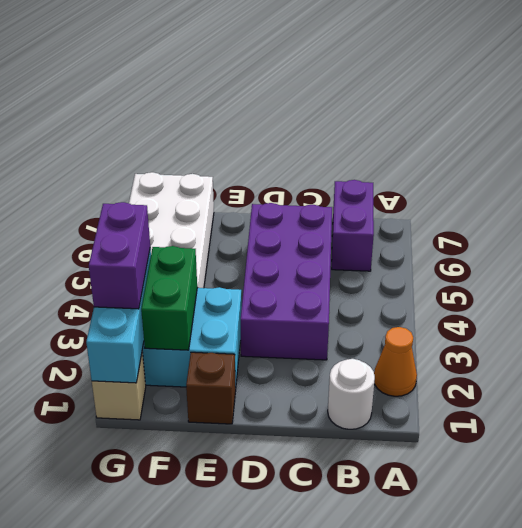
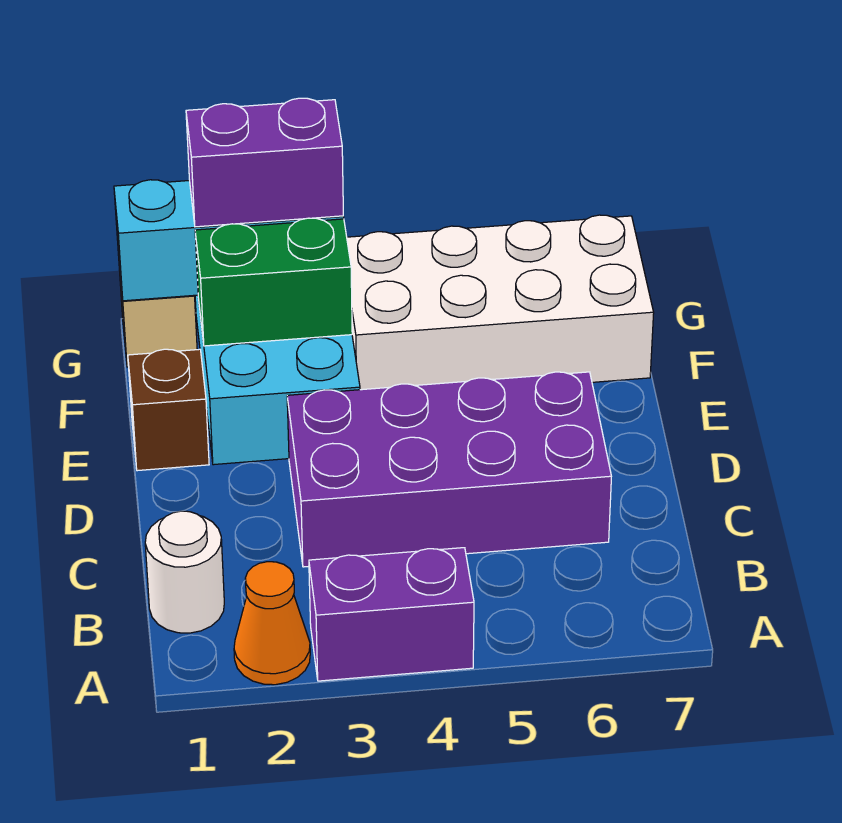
purple 1x2 brick [332,180,374,271] -> purple 1x2 brick moved to [309,548,474,681]

